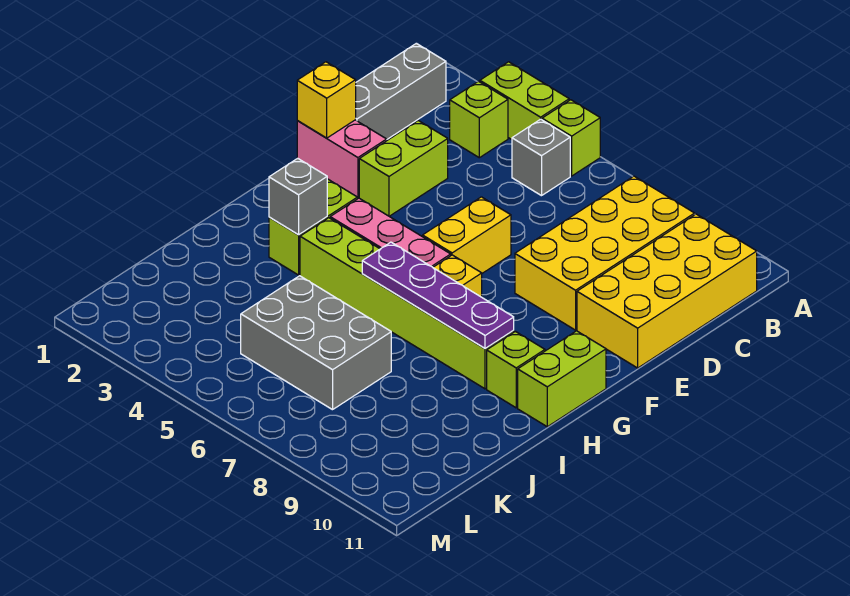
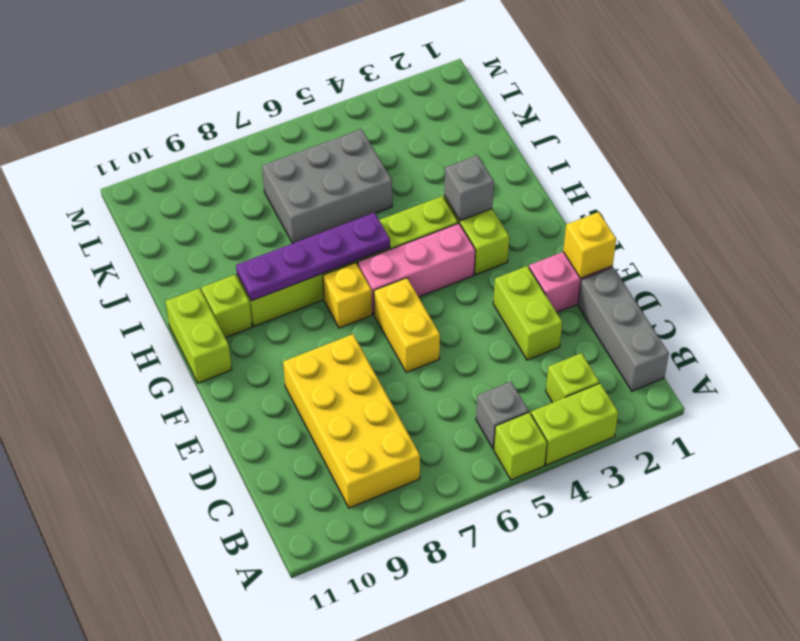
yellow 2x4 brick [577,214,757,368] -> none

